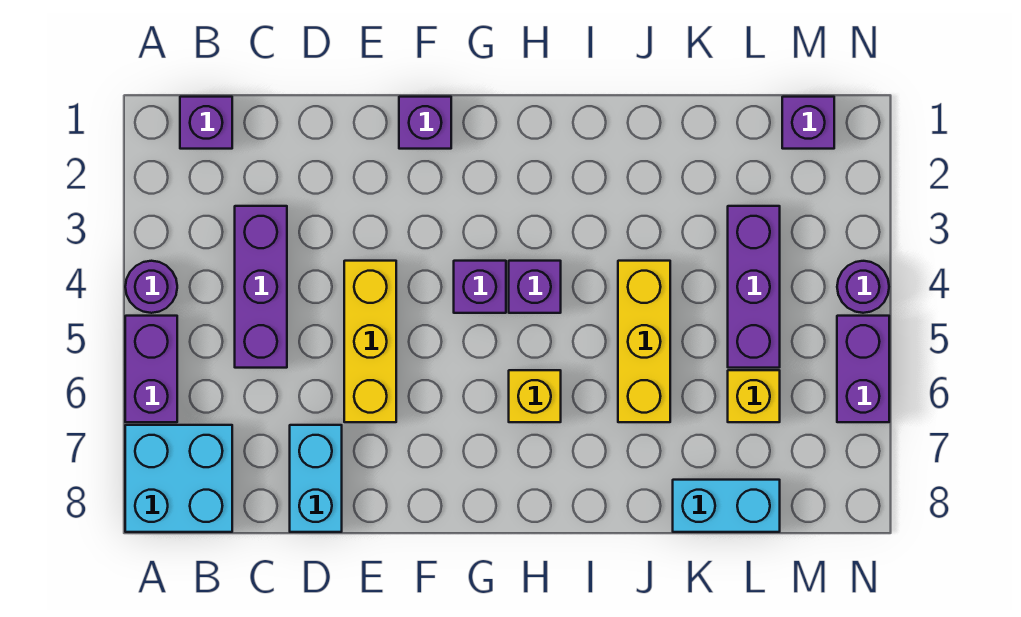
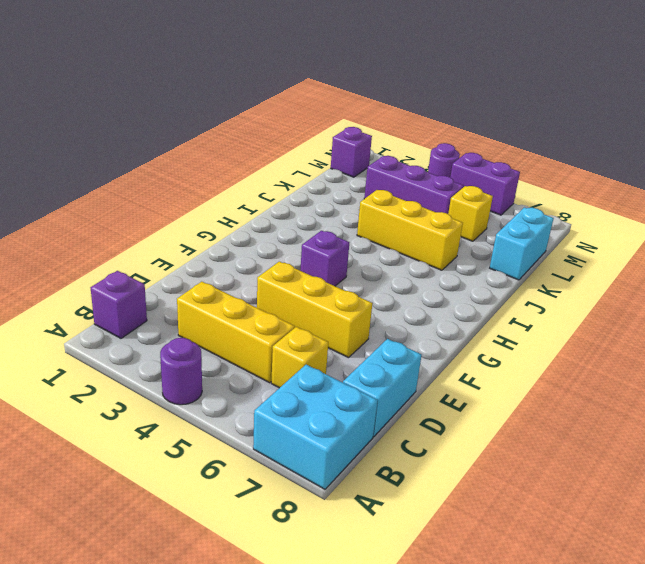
purple 1x2 brick [125,316,177,422] -> none
purple 1x3 brick [235,206,287,368] -> yellow 1x3 brick [177,282,295,383]
cyan 1x2 brick [290,425,342,532] -> cyan 1x2 brick turned to [343,339,422,437]
purple 1x1 brick [399,97,451,149] -> none
purple 1x1 brick [509,261,561,313] -> none
yellow 1x1 brick [509,370,561,422] -> yellow 1x1 brick moved to [271,327,328,388]

